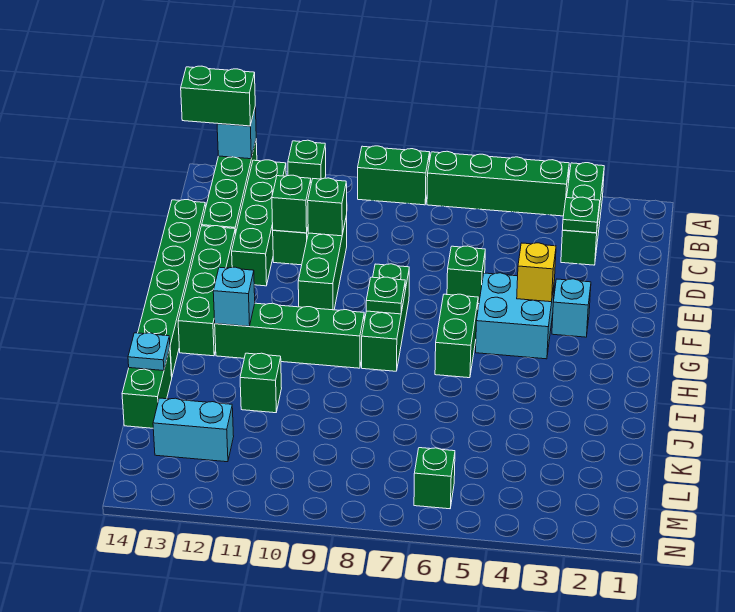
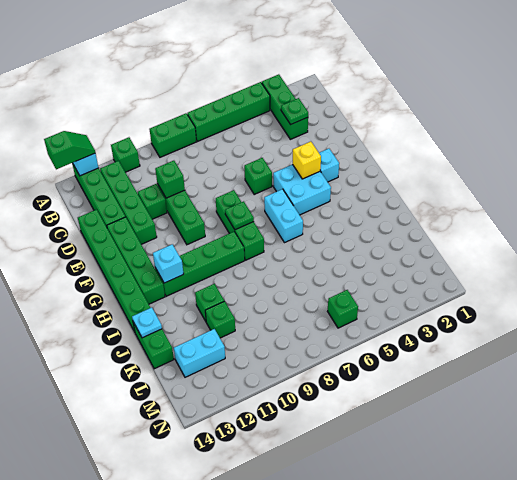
green 1x2 brick [181,66,255,126] -> green 1x2 slope [44,131,95,169]
green 1x1 brick [272,175,311,233] -> green 1x1 brick moved to [205,301,235,338]
green 1x2 brick [435,294,478,378] -> cyan 1x2 brick [264,189,303,243]

